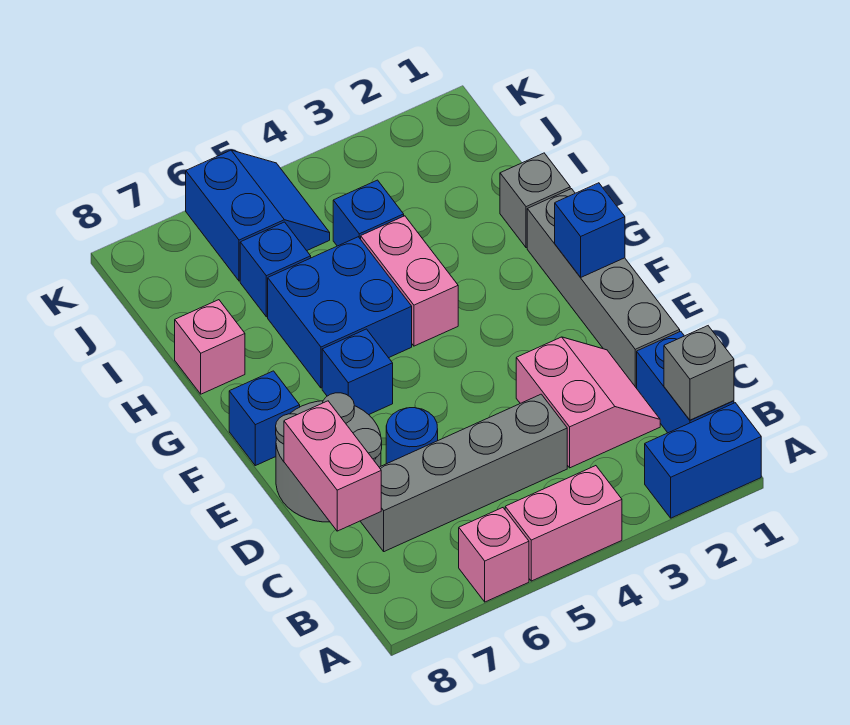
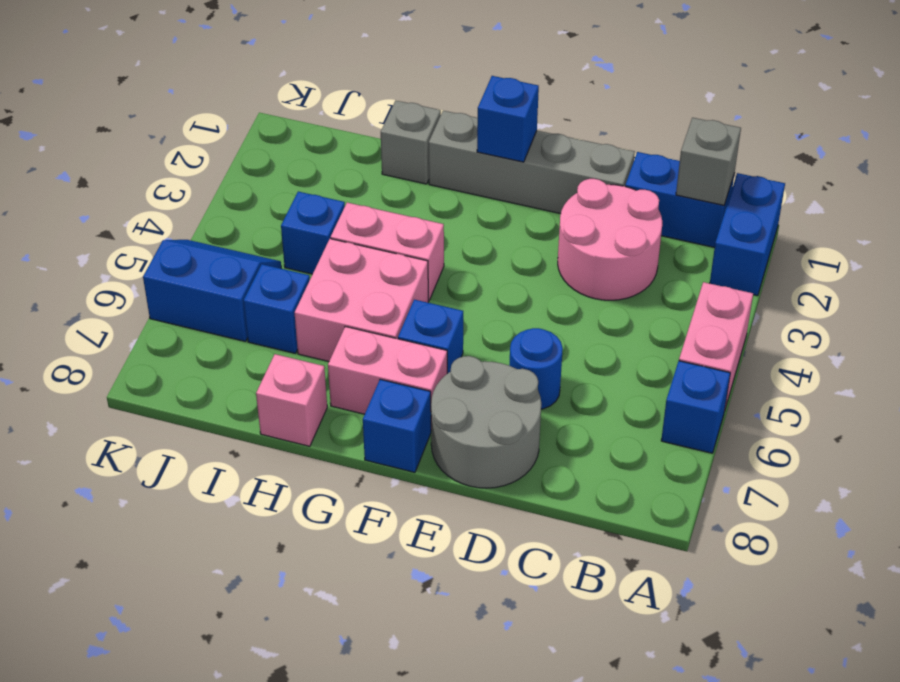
pink 1x1 brick [459,508,529,602] -> blue 1x1 brick [661,361,730,453]
pink 2x2 slope [516,337,660,468] -> pink 2x2 round brick [558,179,662,300]
grey 1x4 brick [360,394,567,552] -> none
pink 1x2 brick [284,401,381,531] -> pink 1x2 brick moved to [328,326,447,414]
blue 2x2 brick [268,237,412,388] -> pink 2x2 brick [294,239,428,361]

